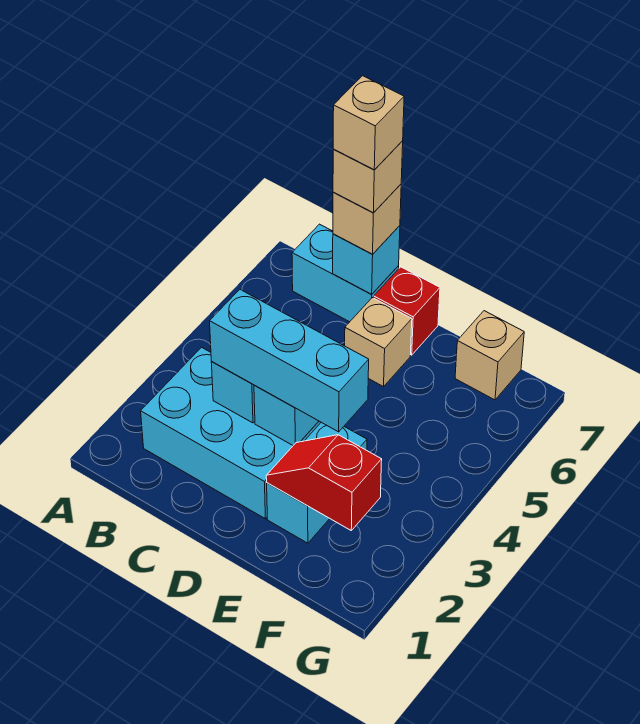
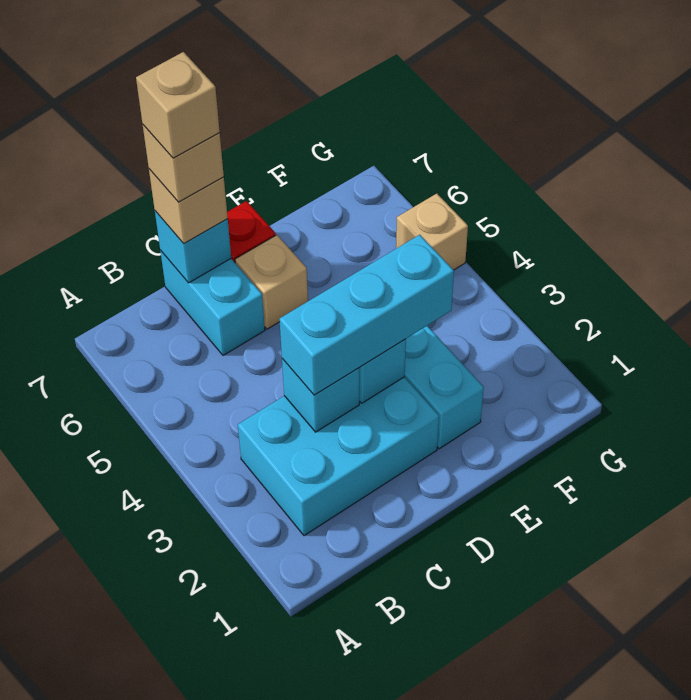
cyan 1x2 brick [292,224,399,322] -> cyan 1x2 brick turned to [160,250,265,355]
red 1x2 slope [266,435,382,530] -> none
tan 1x1 brick [455,311,524,400] -> tan 1x1 brick moved to [396,194,468,270]

